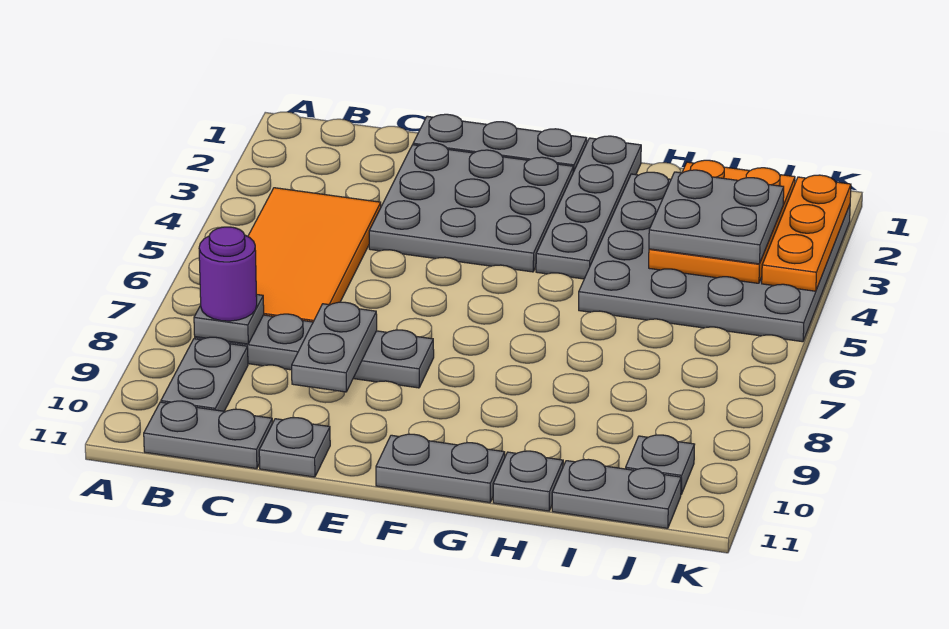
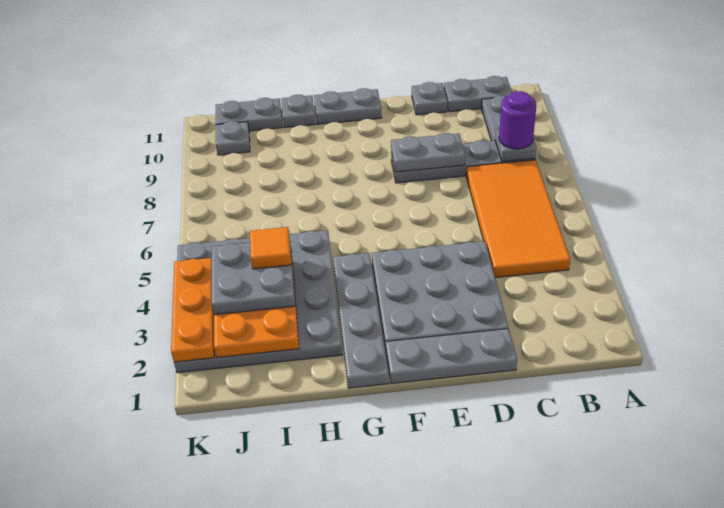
grey 1x2 plate [292,302,377,392] -> grey 1x2 plate turned to [391,133,465,172]
none -> orange 1x1 tile [250,227,292,269]

